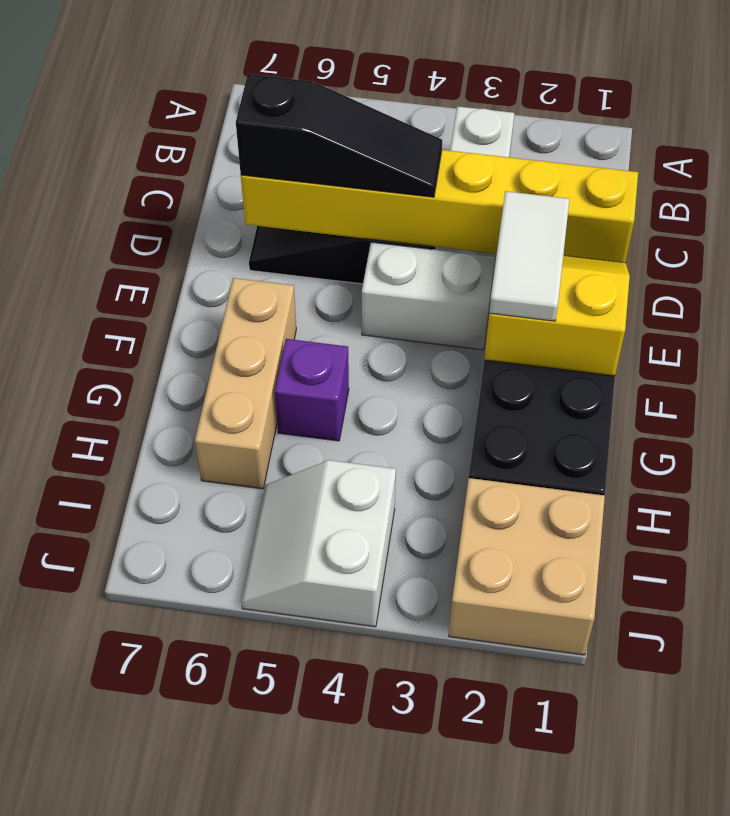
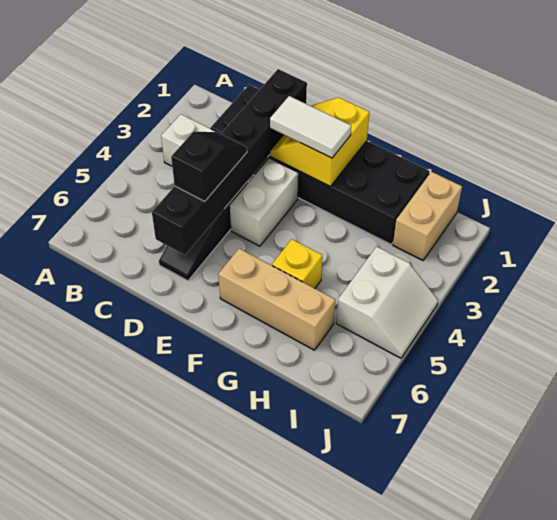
yellow 1x6 brick [241,150,638,263] -> black 1x6 brick [152,69,307,255]
black 1x3 slope [236,74,442,197] -> black 1x2 slope [171,132,247,201]
purple 1x1 brick [275,339,349,441] -> yellow 1x1 brick [272,239,322,288]
tan 2x2 brick [449,478,605,655] -> tan 1x2 brick [393,172,462,260]
white 2x2 slope [241,460,396,627] -> white 2x2 slope turned to [336,247,438,358]

